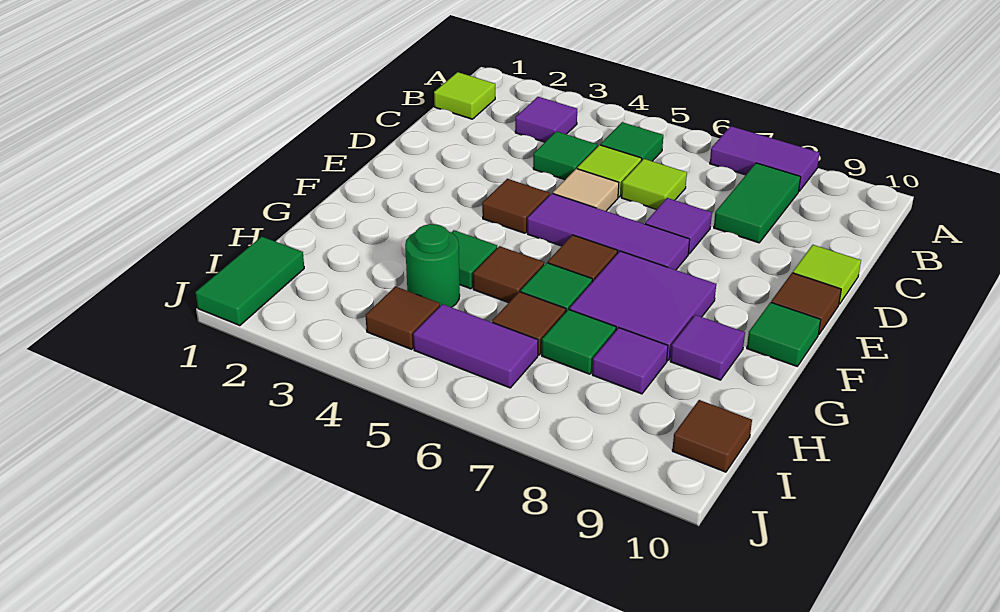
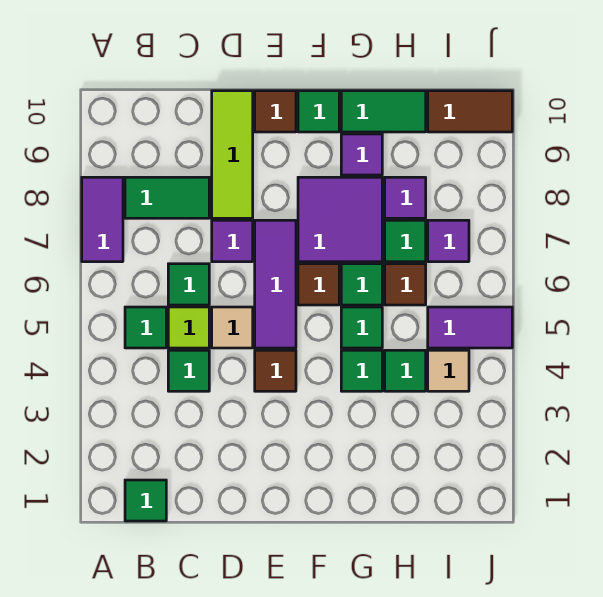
lime 1x1 tile [434,72,495,119] -> green 1x1 tile [125,480,166,521]
purple 1x1 tile [515,97,577,142] -> purple 1x1 tile moved to [428,220,469,262]
lime 1x1 tile [621,159,687,210] -> green 1x1 tile [168,264,209,305]
lime 1x1 tile [793,245,861,304] -> lime 1x3 tile [212,91,253,218]
brown 1x1 tile [473,246,544,303] -> green 1x1 tile [341,307,382,348]
green 1x1 round brick [405,224,460,307] -> green 1x1 tile [385,350,426,391]
green 1x2 tile [195,237,304,326] -> green 1x2 tile moved to [341,91,426,132]
brown 1x1 tile [366,286,440,349] -> tan 1x1 tile [428,350,469,391]
purple 1x2 tile [413,304,538,388] -> purple 1x2 tile turned to [428,307,512,348]
brown 1x1 tile [672,400,752,472] -> brown 1x2 tile [428,91,512,132]

